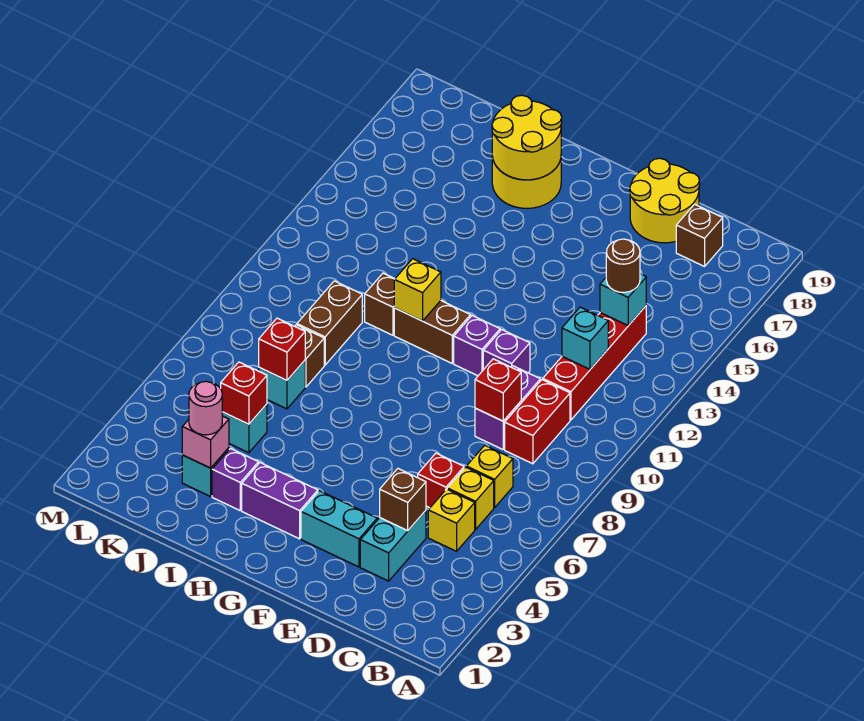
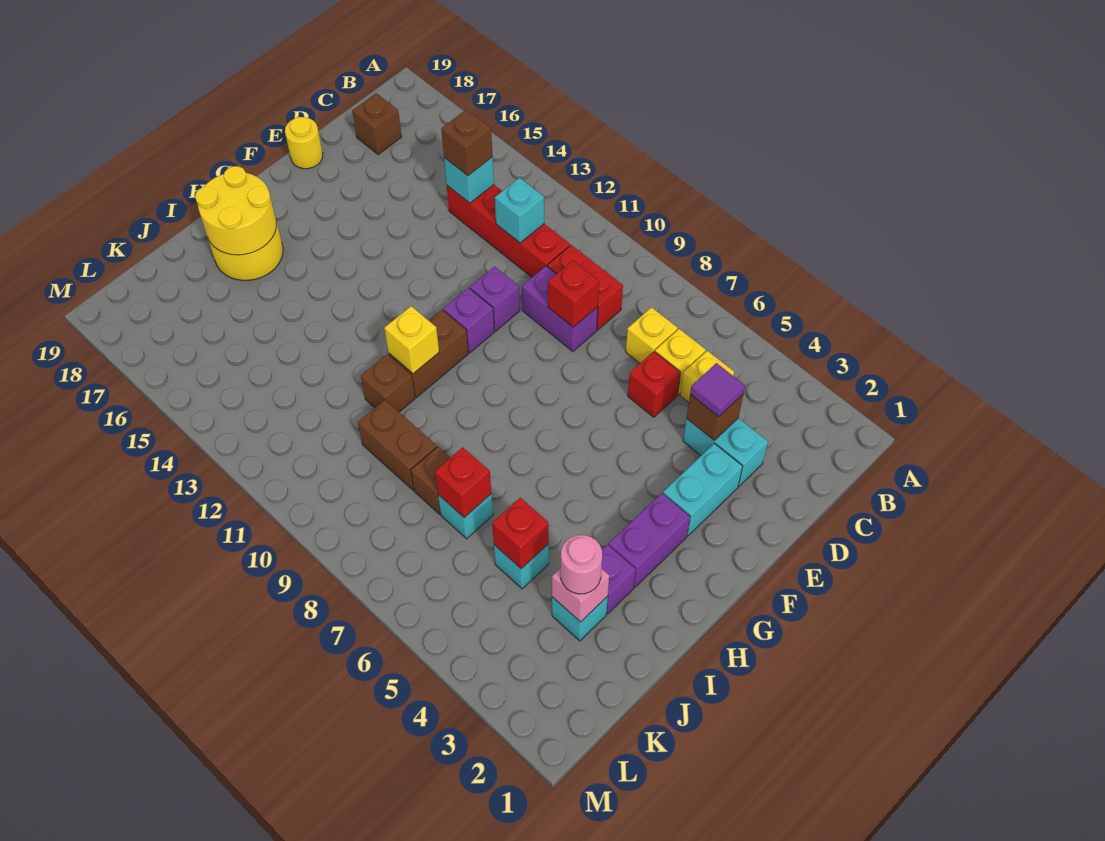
brown 1x1 round brick [606,239,640,292] -> brown 1x1 brick [441,109,493,176]
none -> purple 1x1 tile [690,363,745,417]
yellow 2x2 round brick [630,158,700,243] -> yellow 1x1 round brick [285,117,323,169]

